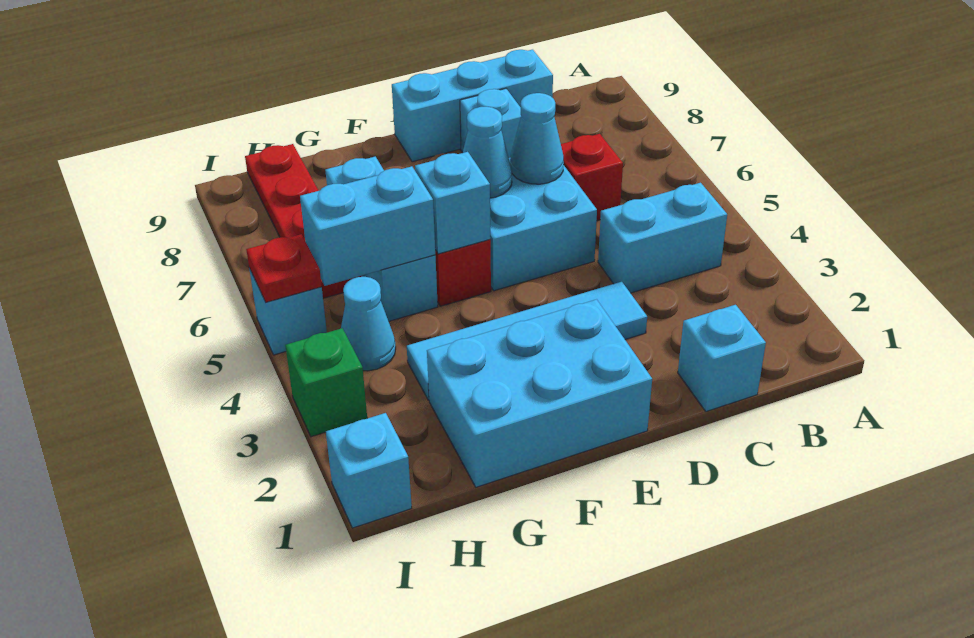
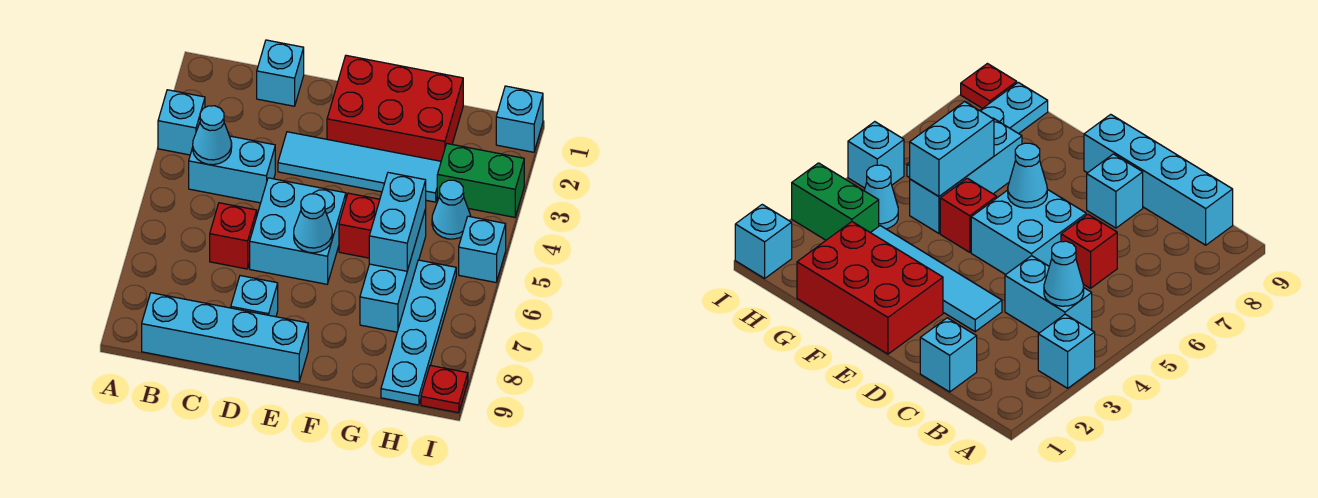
cyan 1x3 brick [392,50,553,162] -> cyan 1x4 brick [142,293,308,382]
cyan 1x1 cone [510,93,564,184] -> cyan 1x1 cone moved to [193,106,232,165]
cyan 2x3 brick [427,299,652,487] -> red 2x3 brick [327,55,463,161]
cyan 1x1 brick [415,152,491,254] -> cyan 1x1 brick moved to [158,90,205,155]
cyan 1x2 brick [300,166,435,286] -> cyan 1x2 brick turned to [369,173,426,271]
red 1x4 plate [245,144,363,298] -> cyan 1x4 plate [381,260,456,405]
green 1x1 brick [285,328,367,437] -> green 1x2 brick [437,144,524,217]
red 1x1 plate [246,234,322,302] -> red 1x1 plate moved to [421,365,468,413]

